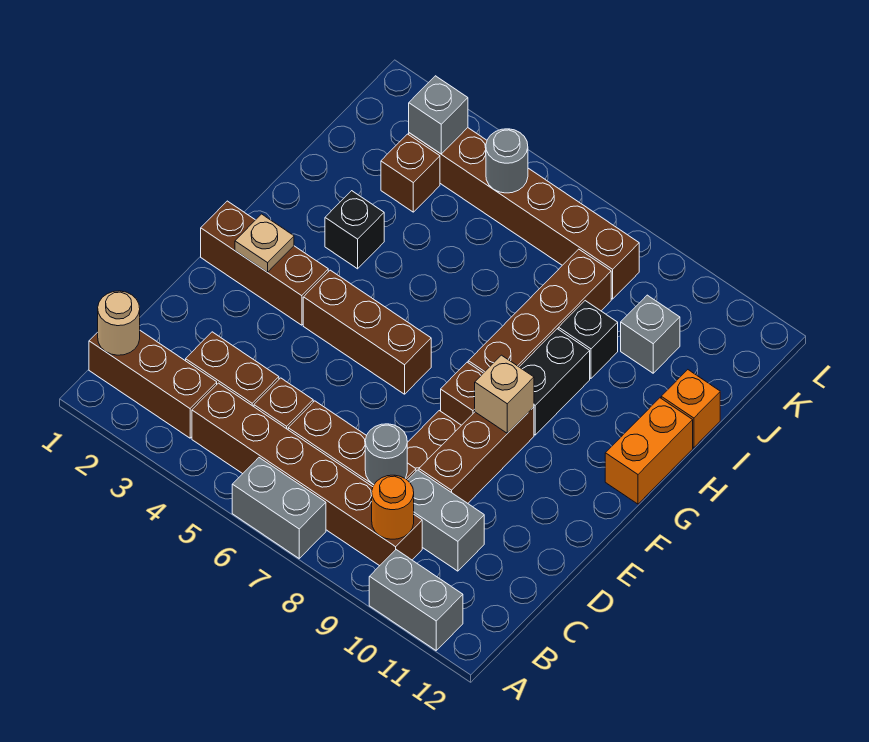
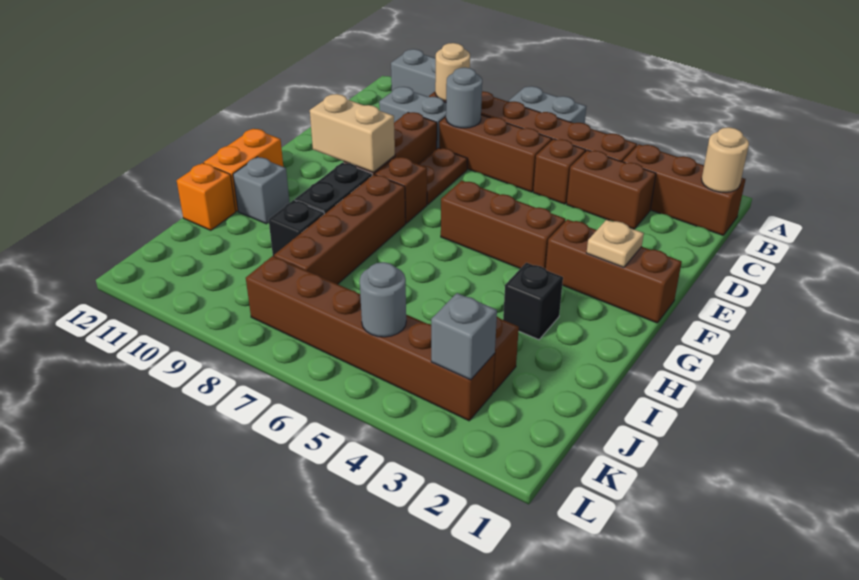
orange 1x1 round brick [372,475,414,539] -> tan 1x1 round brick [435,43,470,101]
tan 1x1 brick [475,355,534,433] -> tan 1x2 brick [310,94,395,172]
grey 1x1 brick [621,295,680,373] -> grey 1x1 brick moved to [233,157,289,224]

